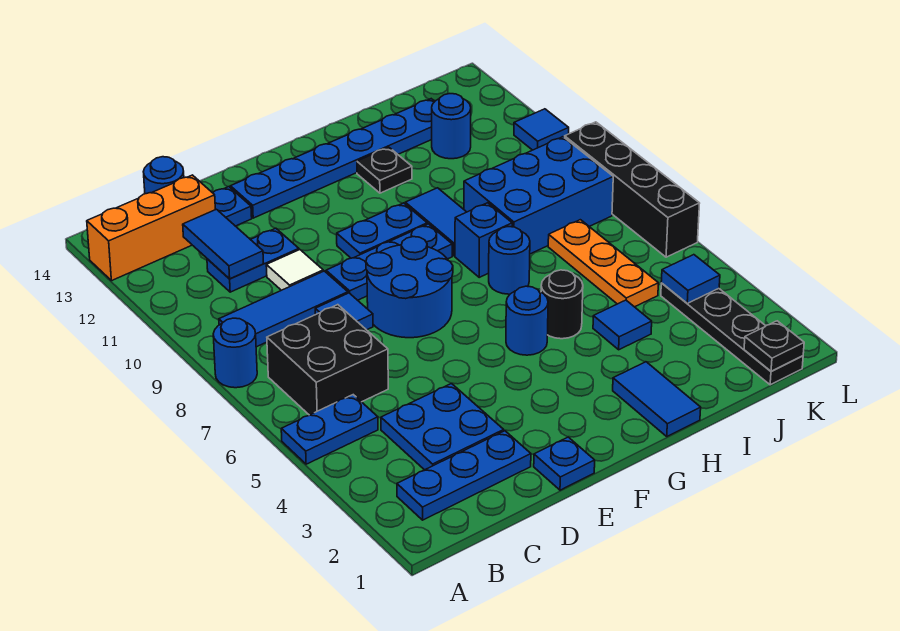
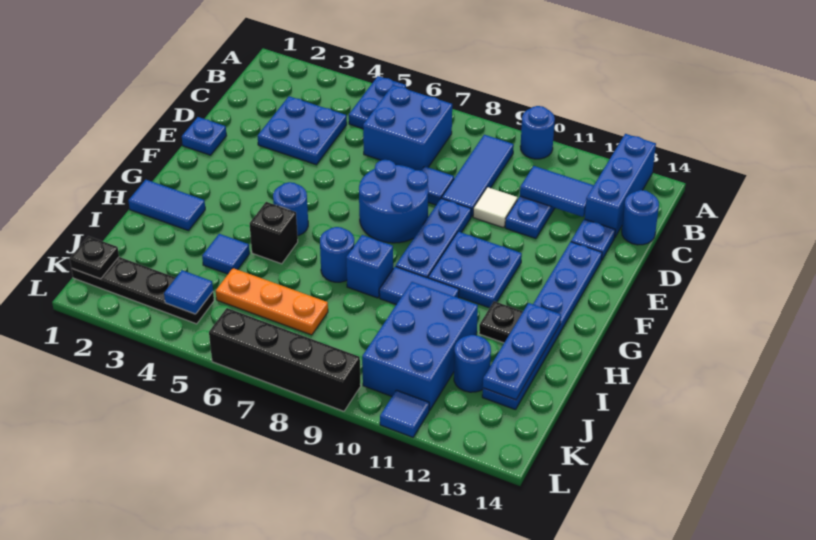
blue 1x1 round brick [213,318,257,388] -> blue 1x1 round brick moved to [520,106,555,159]
orange 1x3 brick [87,175,215,281] -> blue 1x3 brick [585,134,656,237]
blue 1x3 plate [397,431,531,520] -> blue 1x3 plate moved to [483,303,561,400]
black 2x2 brick [267,305,388,415] -> blue 2x2 brick [363,85,452,171]
blue 1x2 plate [337,203,427,258] -> blue 2x2 plate [428,232,522,308]
black 1x1 round brick [541,270,583,339] -> black 1x1 brick [250,202,298,264]
blue 2x3 brick [464,137,613,254] -> blue 2x3 brick moved to [362,282,478,411]

